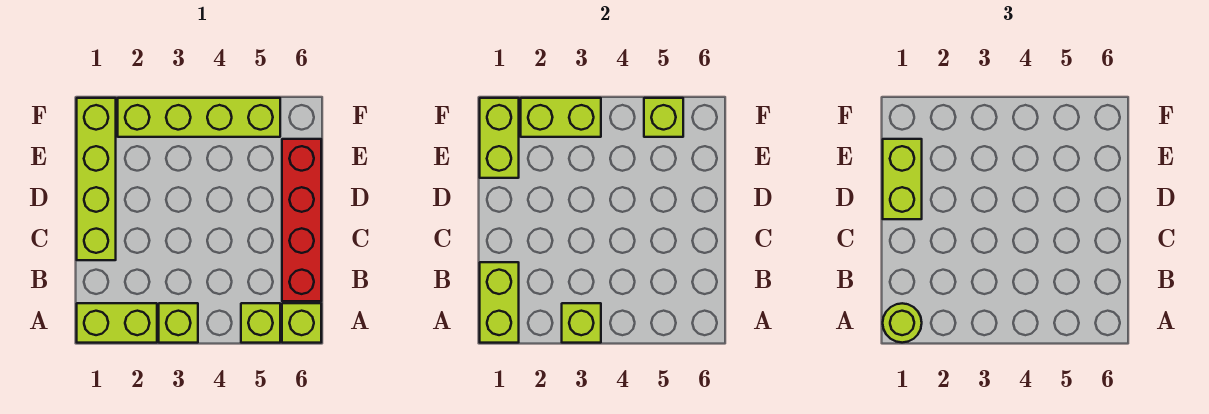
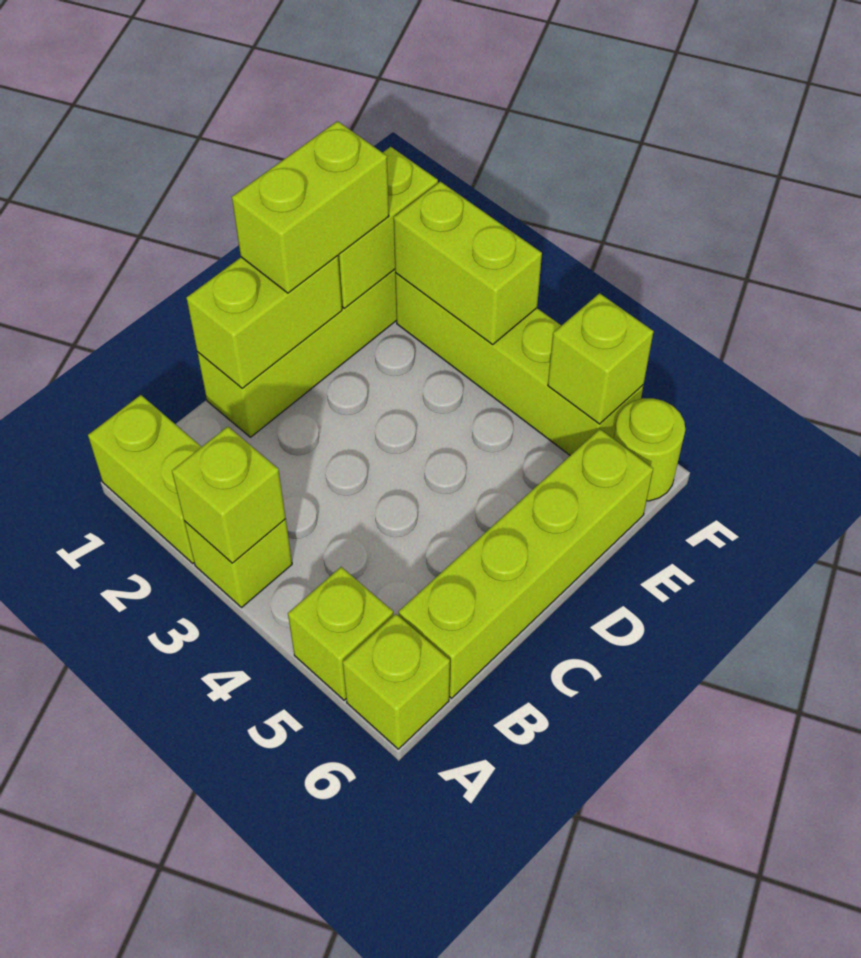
lime 1x2 brick [480,262,519,343] -> lime 1x2 brick moved to [187,256,342,388]
lime 1x1 round brick [883,303,922,343] -> lime 1x1 round brick moved to [614,398,685,501]
red 1x4 brick [282,139,321,301] -> lime 1x4 brick [399,429,653,698]

